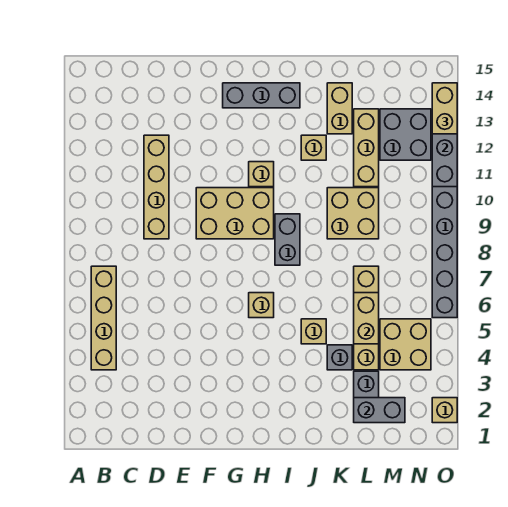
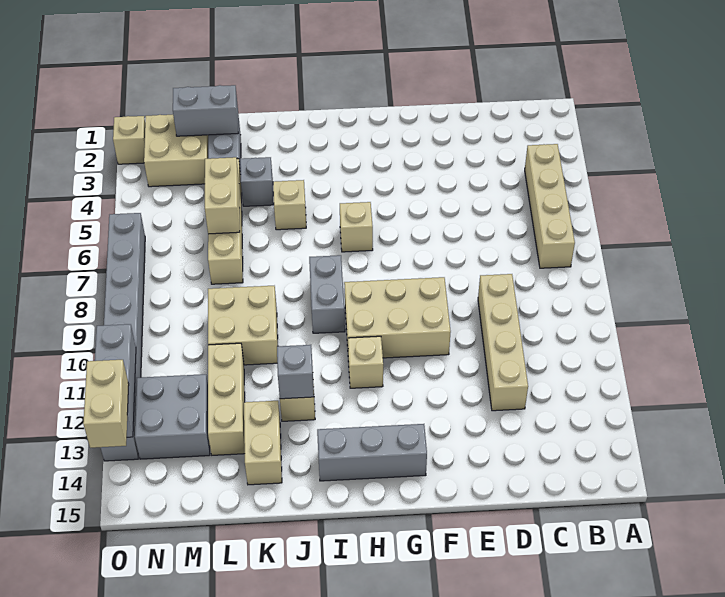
none -> grey 1x1 brick [277,345,314,399]
tan 2x2 brick [380,319,431,370] -> tan 2x2 brick moved to [144,115,208,187]

